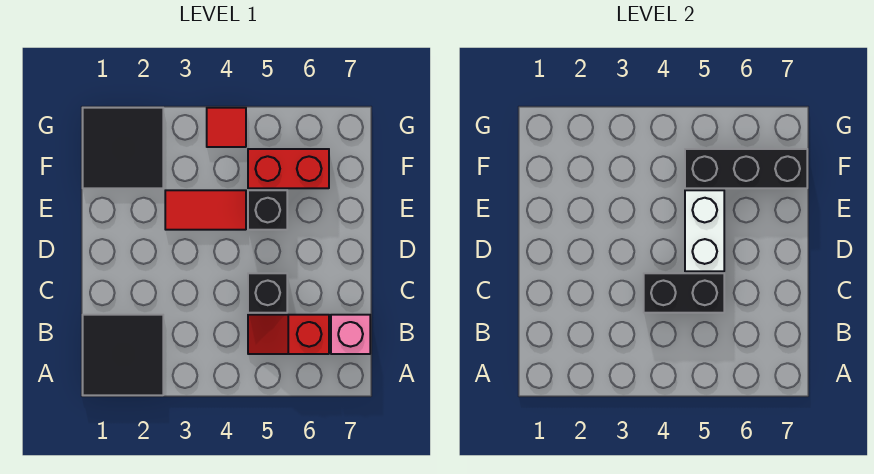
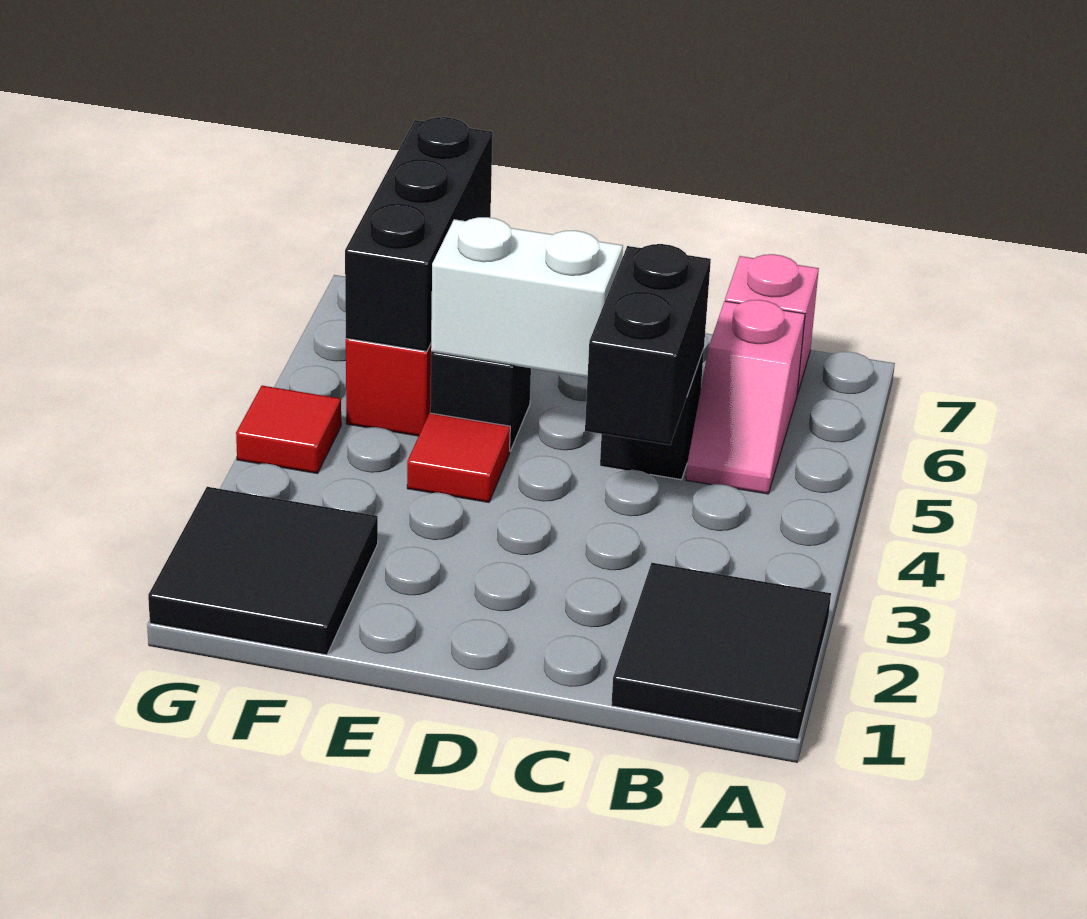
red 1x2 slope [248,315,329,354] -> pink 1x2 slope [686,300,805,494]
red 1x2 tile [165,190,246,230] -> red 1x1 tile [407,413,510,502]

